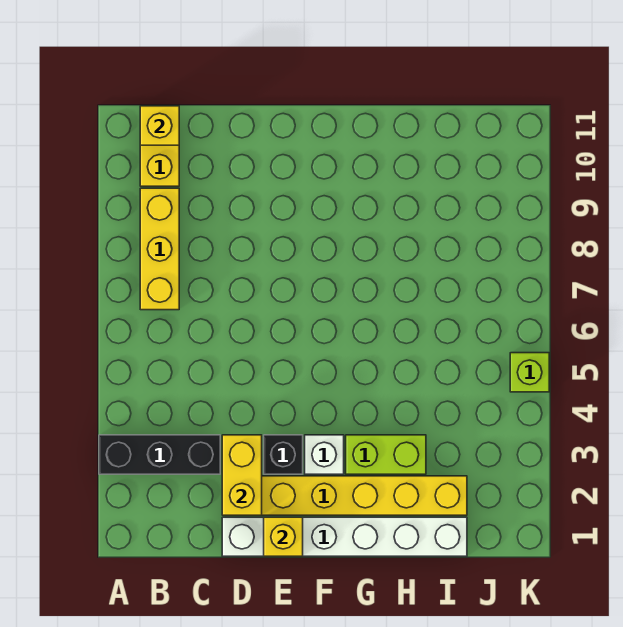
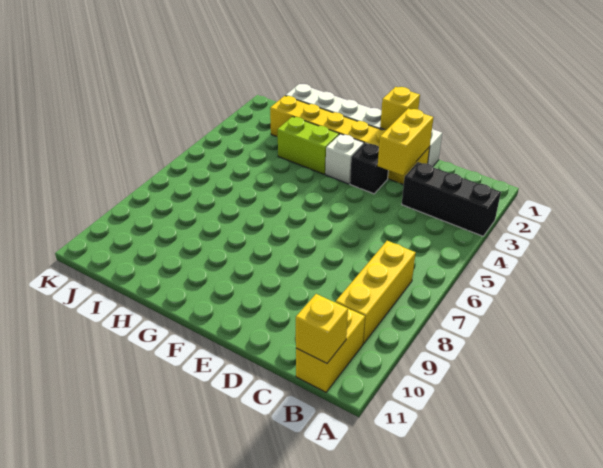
lime 1x1 brick [510,353,549,392] -> none

